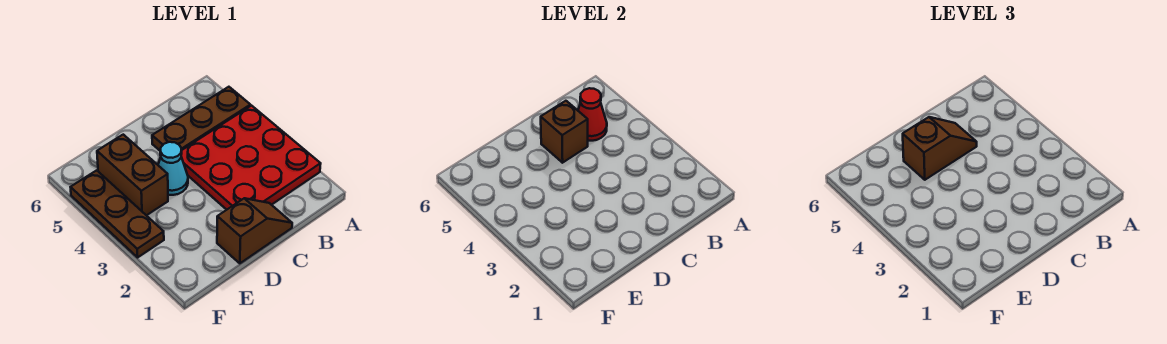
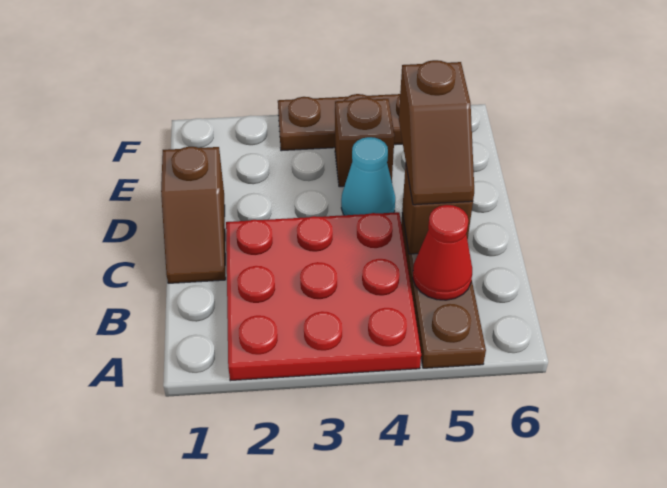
brown 1x2 brick [97,135,168,215] -> brown 1x1 brick [335,98,394,187]

